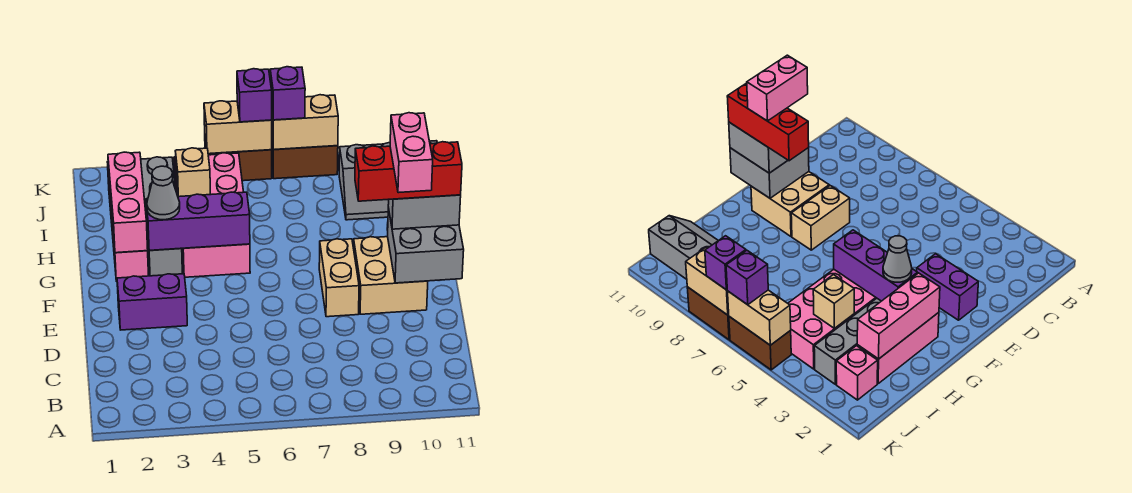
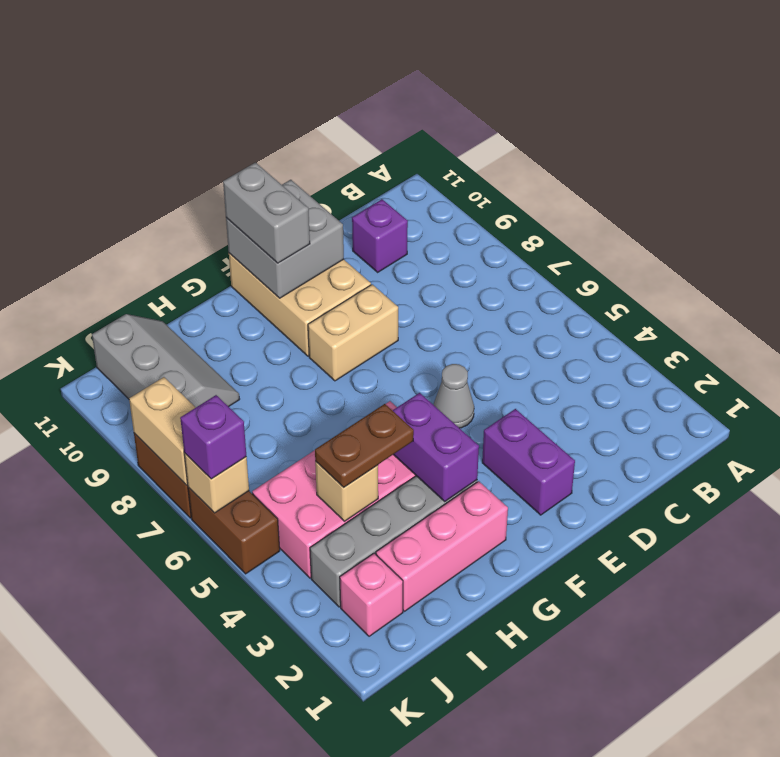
tan 2x2 brick [353,237,428,314] -> tan 2x3 brick [229,253,371,356]
pink 1x2 brick [390,113,433,193] -> none
red 1x3 brick [355,142,462,201] -> none
pink 1x3 brick [108,152,148,253] -> none
purple 1x3 brick [146,192,250,250] -> purple 1x2 brick [392,393,479,501]
grey 1x1 cone [147,166,180,220] -> grey 1x1 cone moved to [434,364,474,428]
none -> brown 1x2 plate [315,404,414,487]
tan 1x2 brick [204,101,272,154] -> tan 1x1 brick [184,453,249,513]
purple 1x1 brick [270,67,305,120] -> purple 1x1 brick moved to [352,199,408,272]

